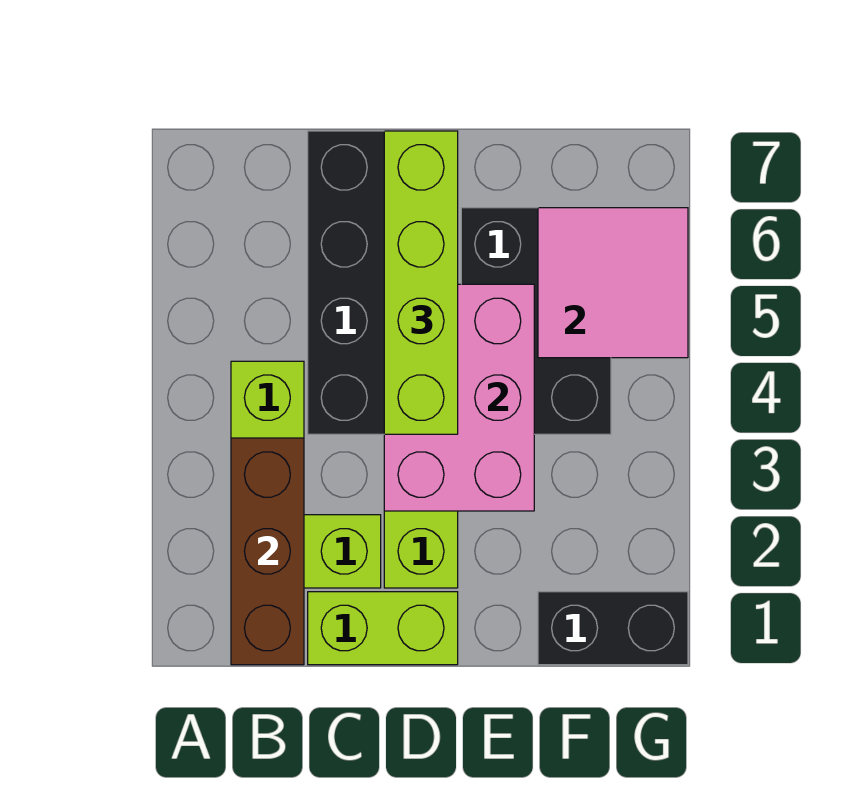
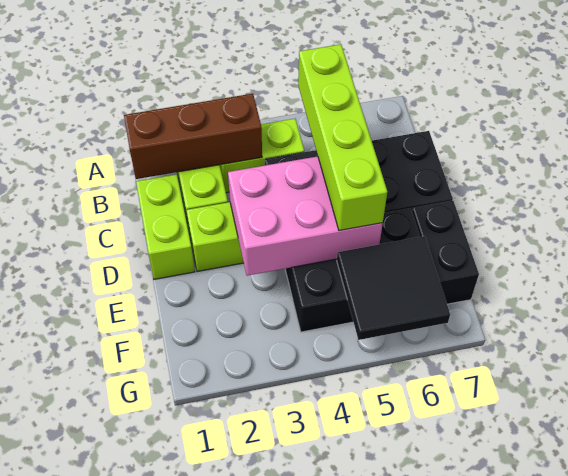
lime 1x4 brick [384,131,458,434] -> lime 1x4 brick turned to [298,44,387,231]
black 1x2 brick [538,592,688,665] -> black 1x2 brick moved to [412,201,479,304]
pink 2x2 tile [538,208,688,358] -> black 2x2 tile [337,236,450,340]

